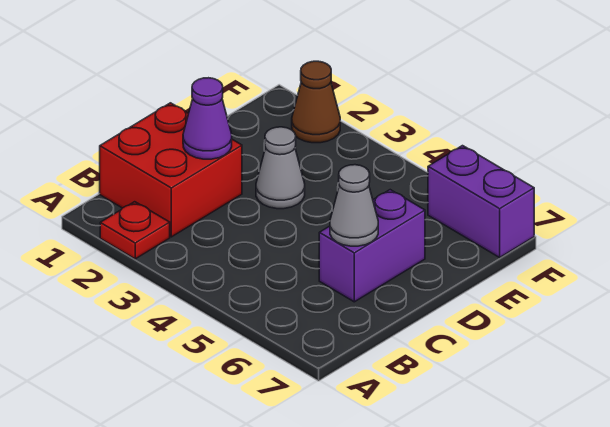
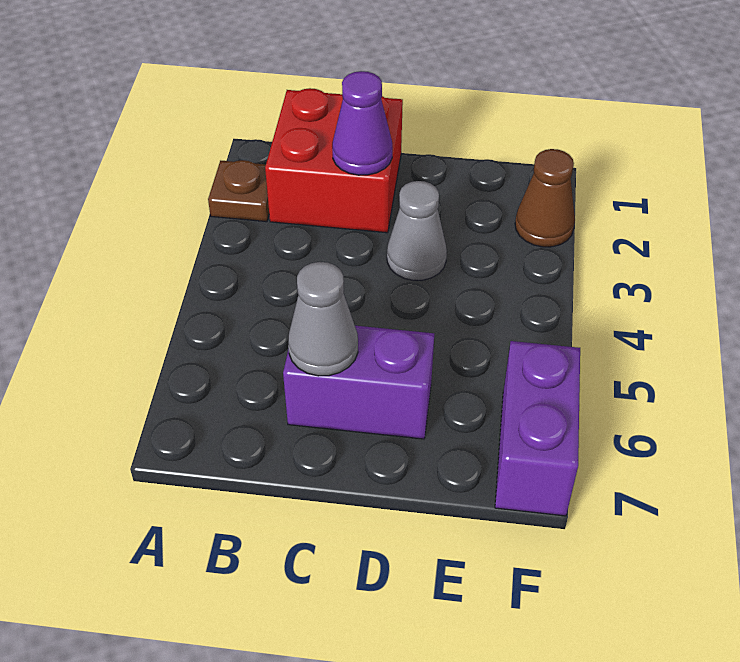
red 1x1 plate [100,202,170,259] -> brown 1x1 plate [208,160,269,222]

